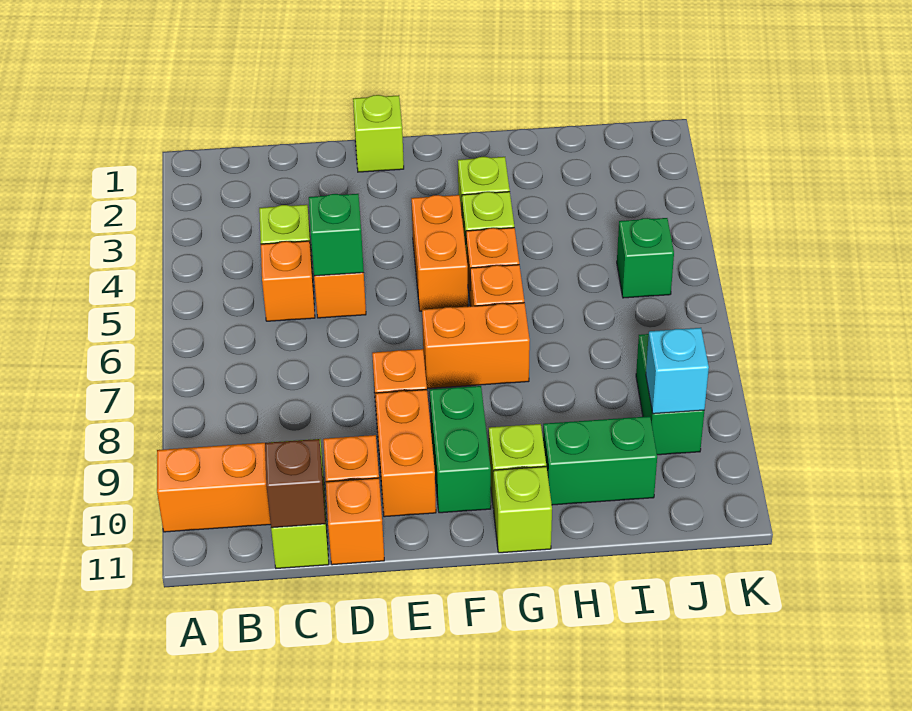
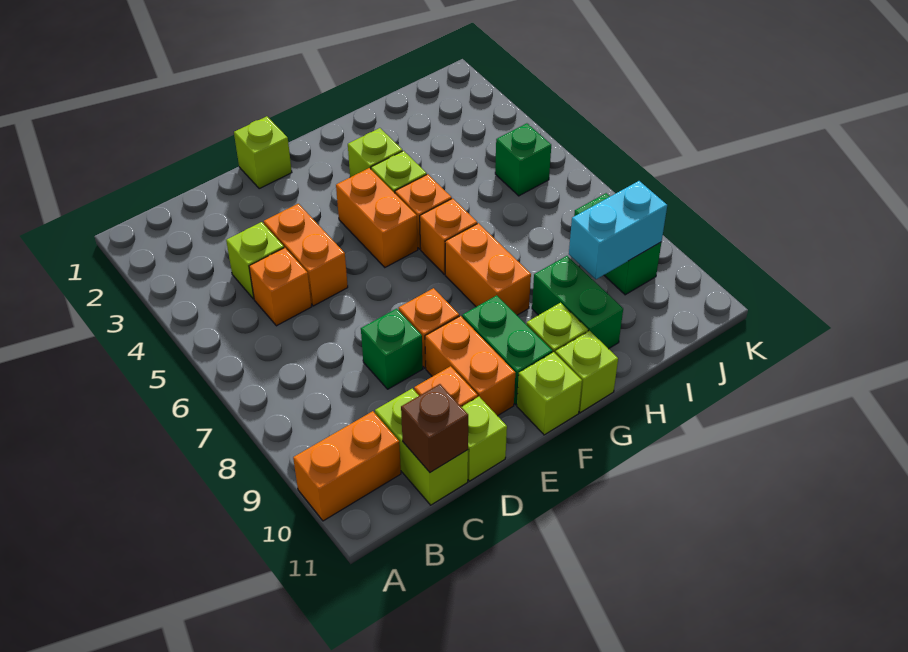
green 1x1 brick [309,194,364,276] -> green 1x1 brick moved to [361,309,423,389]
orange 1x1 brick [326,478,384,565] -> lime 1x1 brick [462,397,507,481]
orange 1x2 brick [422,303,530,388] -> orange 1x2 brick turned to [445,223,531,315]
none -> lime 1x1 brick [517,352,582,435]
green 1x2 brick [543,416,657,505] -> green 1x2 brick turned to [532,256,623,349]
cyan 1x1 brick [646,328,709,414] -> cyan 1x2 brick [569,181,667,279]

